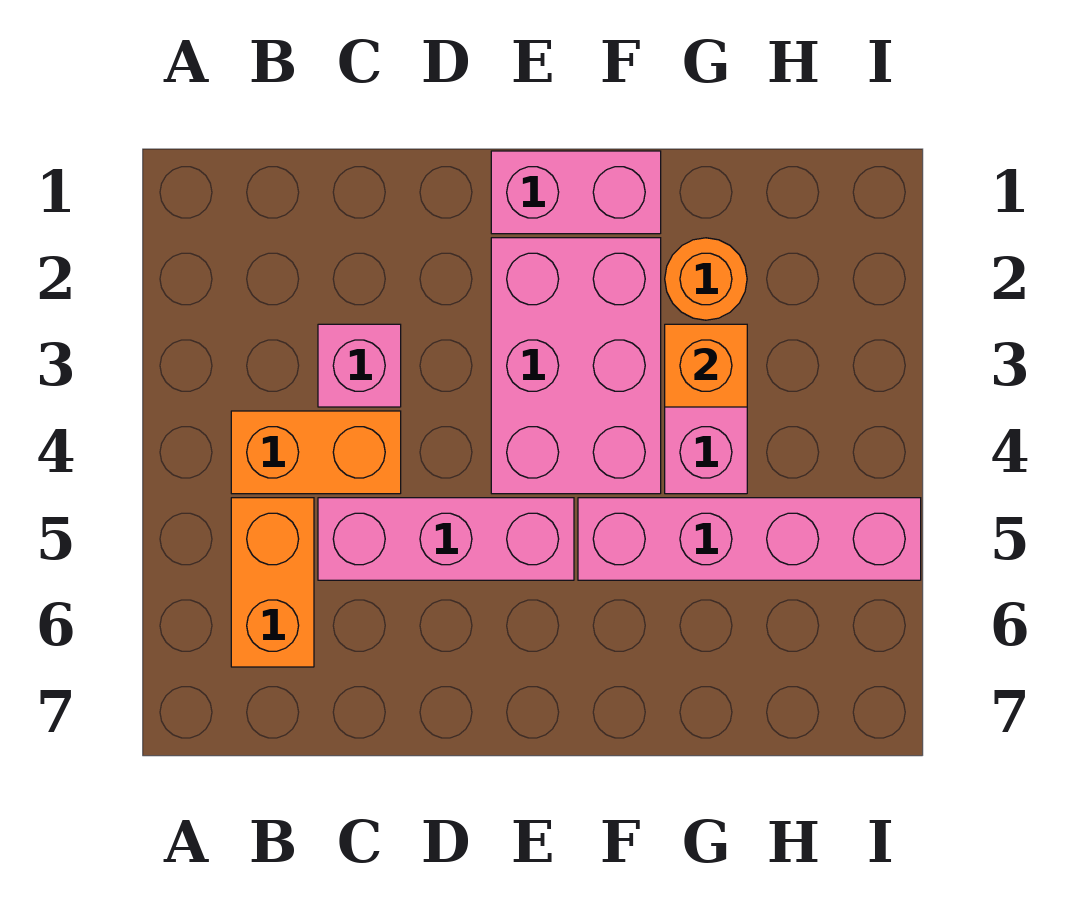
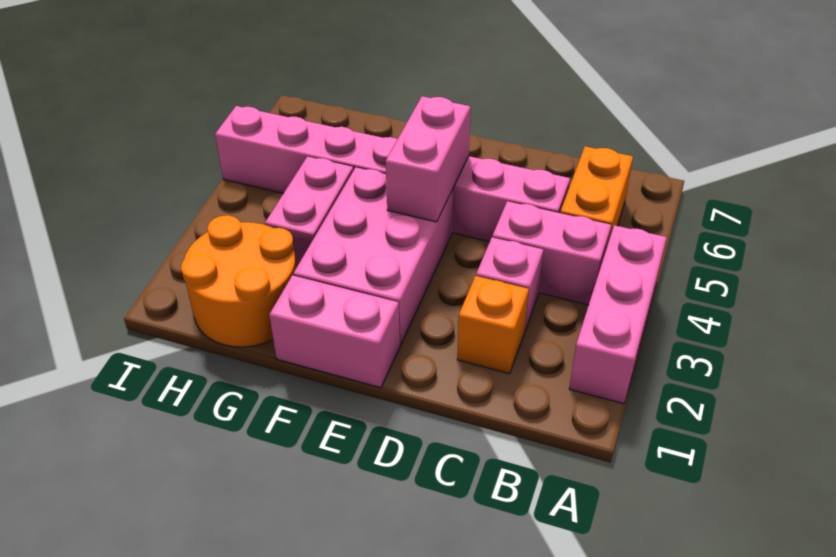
none -> pink 1x3 brick [569,225,667,404]
orange 1x2 brick [231,411,401,494] -> pink 1x2 brick [492,201,611,305]
none -> pink 1x2 brick [385,96,470,222]
orange 1x1 round brick [665,238,747,320] -> orange 2x2 round brick [181,215,296,347]
orange 1x1 brick [665,324,747,407] -> orange 1x1 brick moved to [457,276,529,374]

